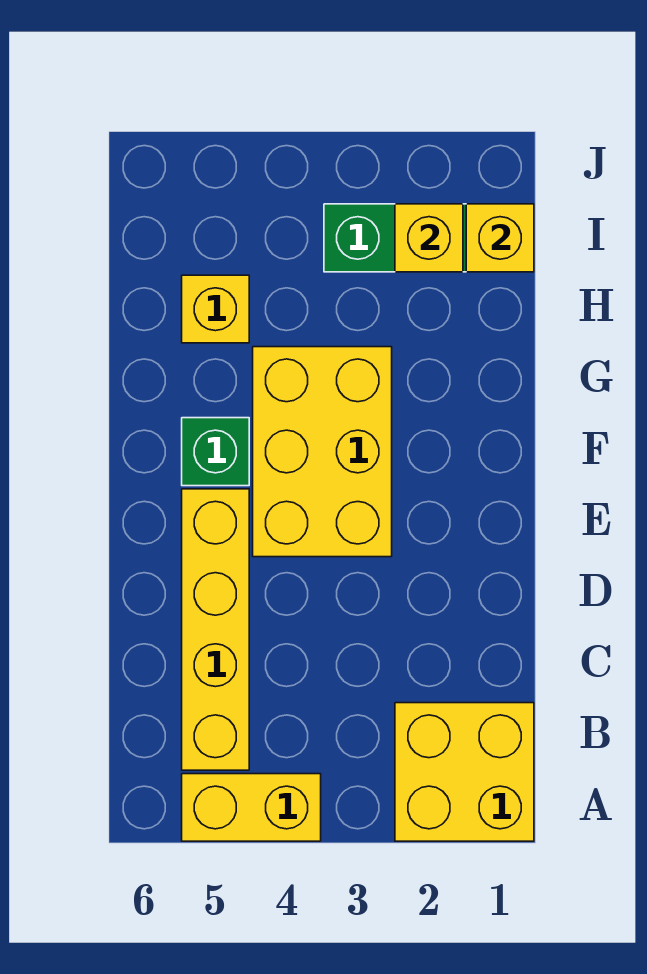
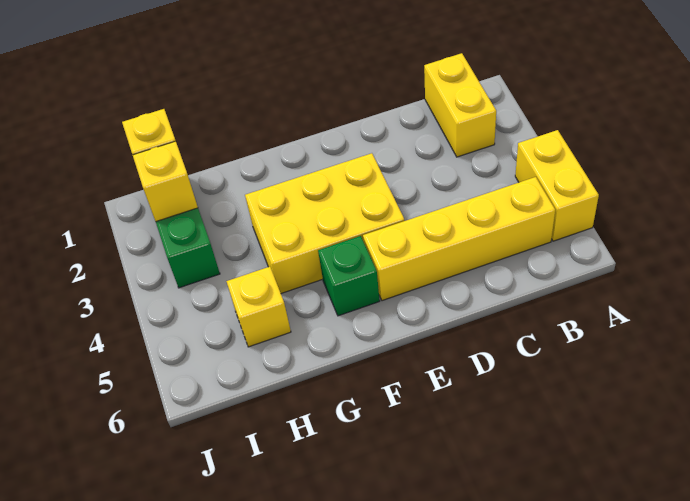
yellow 2x2 brick [395,703,534,841] -> yellow 1x2 brick [424,53,496,157]

